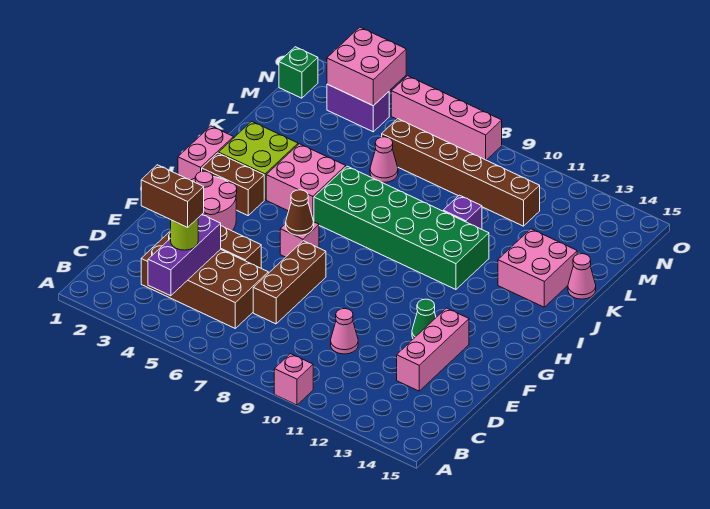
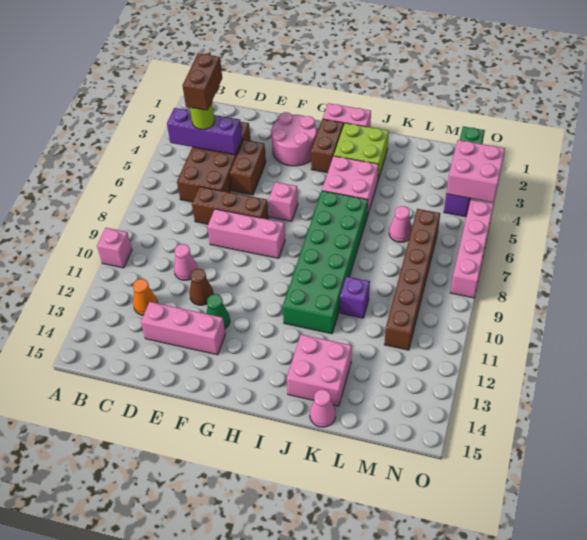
none -> orange 1x1 cone [133,279,158,315]
none -> pink 1x3 brick [207,209,285,258]
brown 1x1 cone [286,190,314,235] -> brown 1x1 cone moved to [189,268,213,305]

